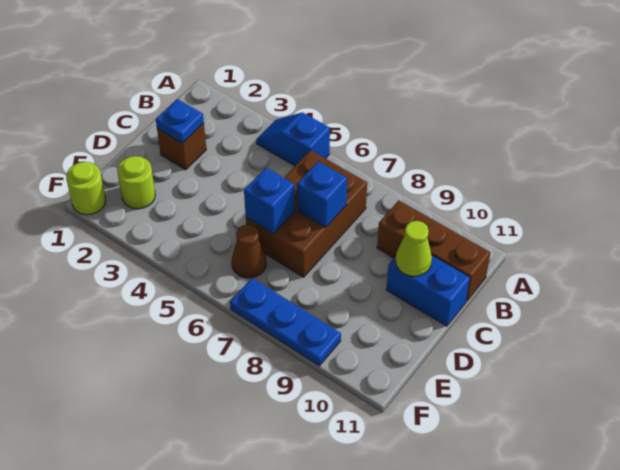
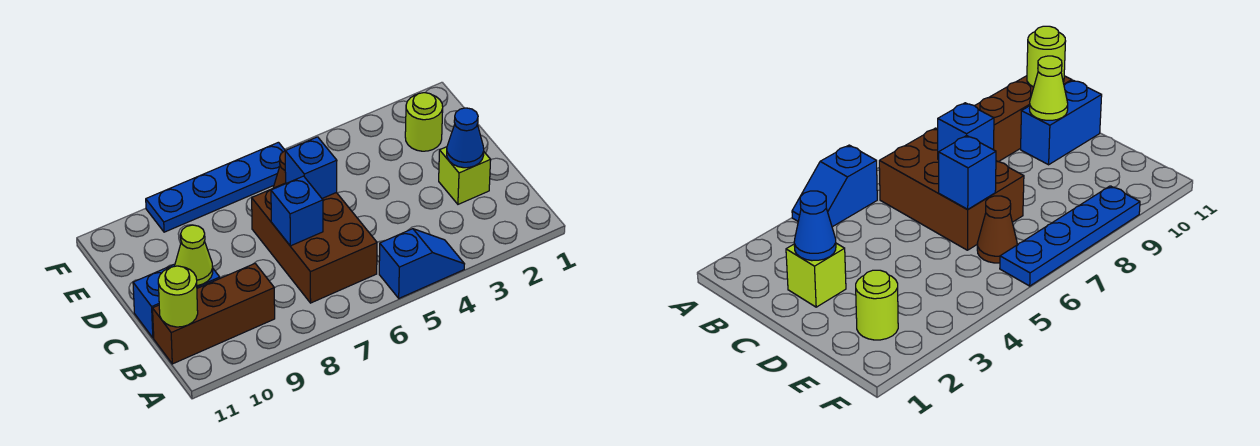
brown 1x1 brick [157,123,206,170] -> lime 1x1 brick [439,147,491,204]
blue 1x1 plate [156,99,204,143] -> blue 1x1 cone [447,108,484,168]
lime 1x1 round brick [66,162,106,215] -> lime 1x1 round brick moved to [158,266,198,327]
blue 1x3 plate [230,278,341,366] -> blue 1x4 plate [146,142,285,232]

